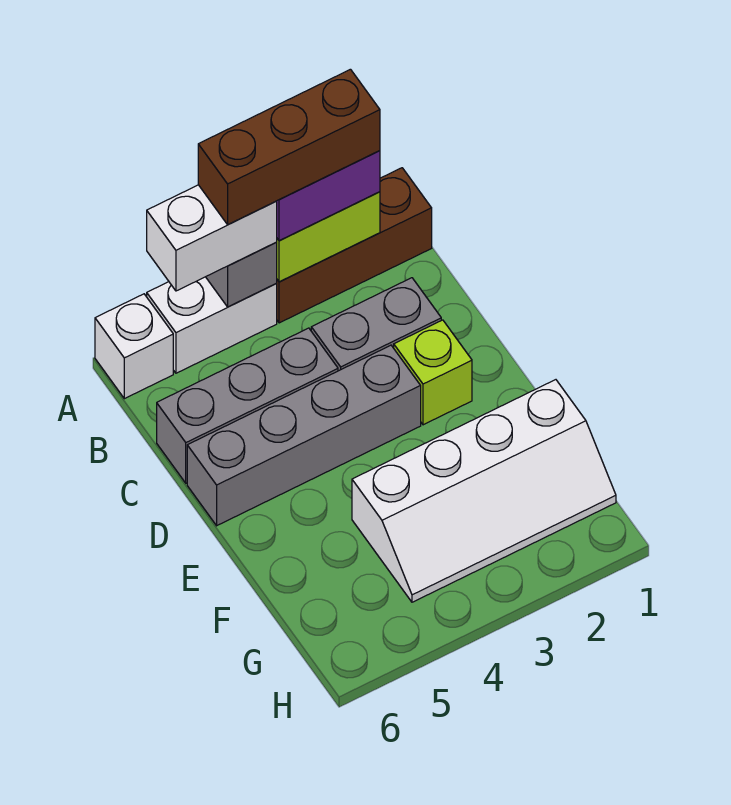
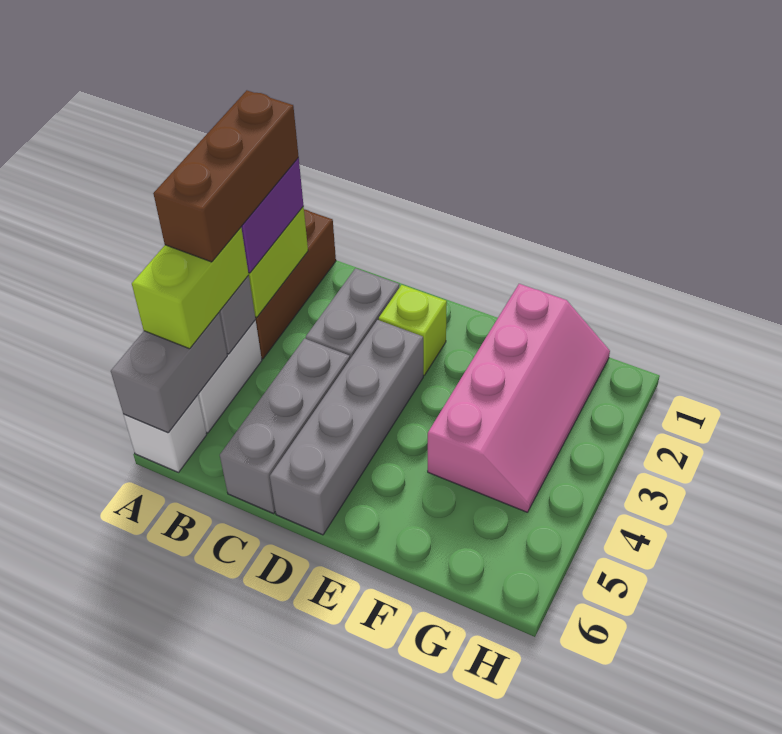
white 1x2 brick [147,185,277,291] -> lime 1x2 brick [132,227,249,349]
none -> grey 1x2 brick [111,313,227,433]
white 2x4 slope [352,380,616,602] -> pink 2x4 slope [428,284,610,512]

